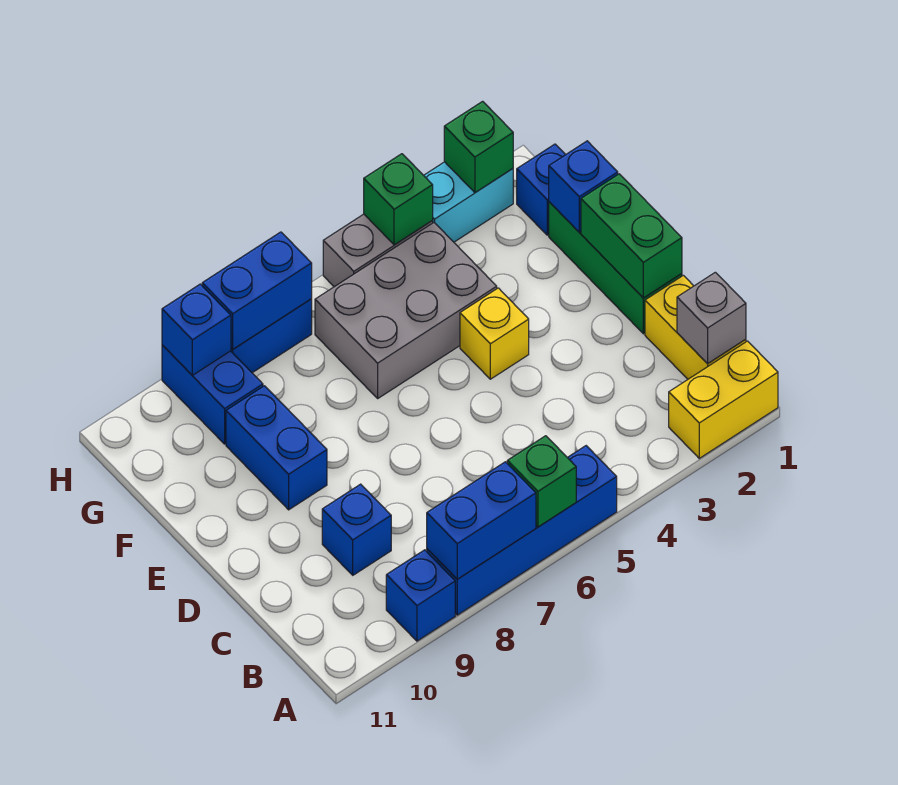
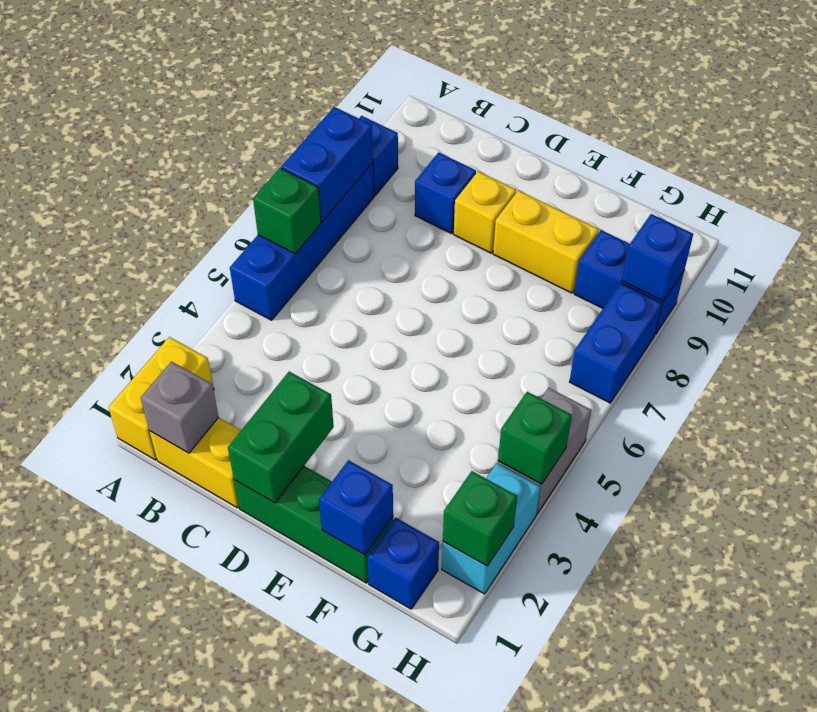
green 1x2 brick [581,174,682,298] -> green 1x2 brick turned to [228,372,334,503]
yellow 1x1 brick [460,288,529,379] -> yellow 1x1 brick moved to [454,171,516,253]
blue 1x2 brick [226,386,327,510] -> yellow 1x2 brick [493,191,599,293]
grey 2x3 brick [315,223,497,398] -> none
blue 1x2 brick [202,232,312,349] -> none

